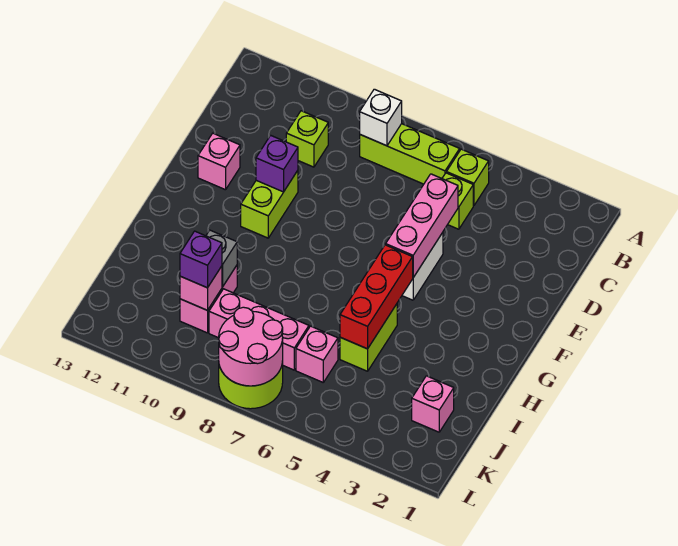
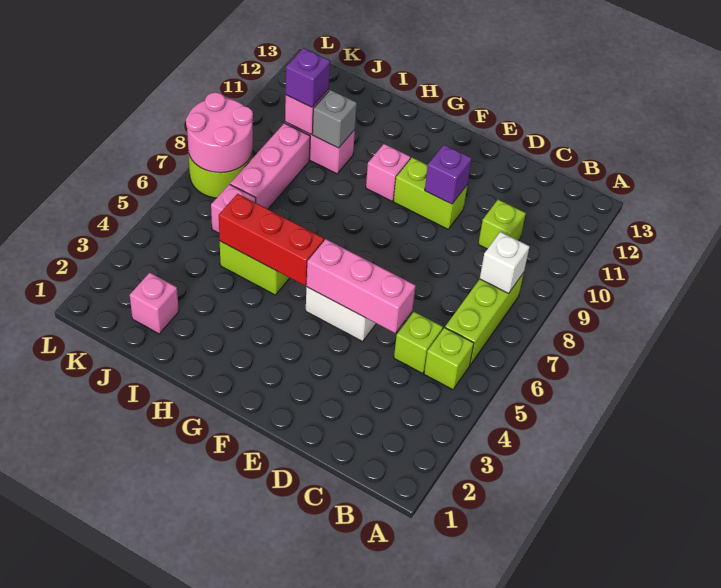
pink 1x1 brick [198,133,240,190] -> pink 1x1 brick moved to [366,144,411,201]

